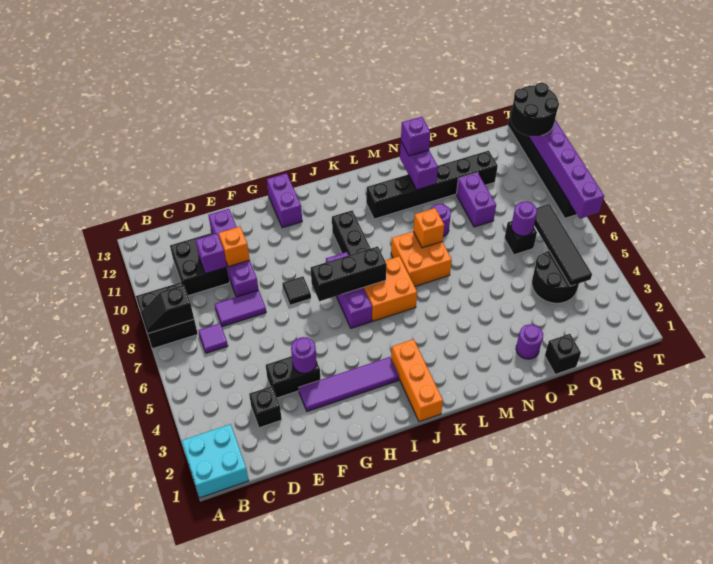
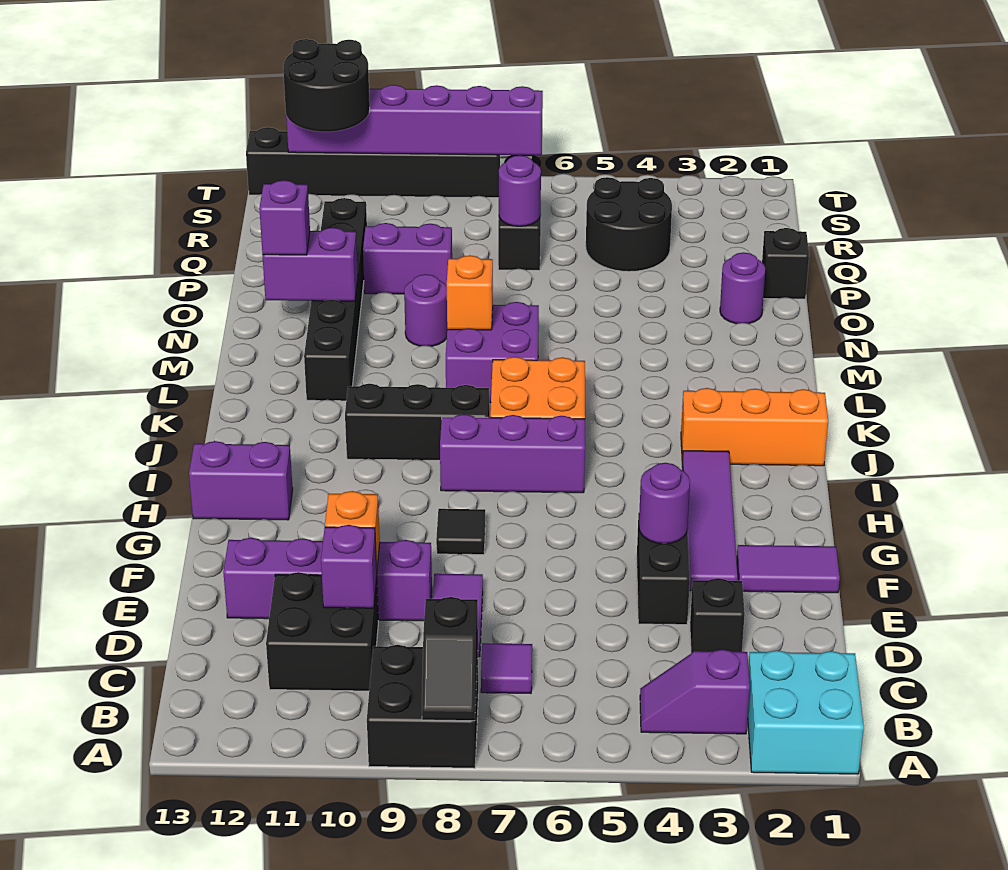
none -> purple 1x2 slope [640,650,750,734]
none -> purple 1x2 tile [737,545,840,593]
black 1x3 brick [311,246,387,301] -> none
orange 2x2 brick [391,231,452,286] -> purple 2x2 brick [446,302,539,403]
black 1x4 tile [534,204,592,286] -> none

